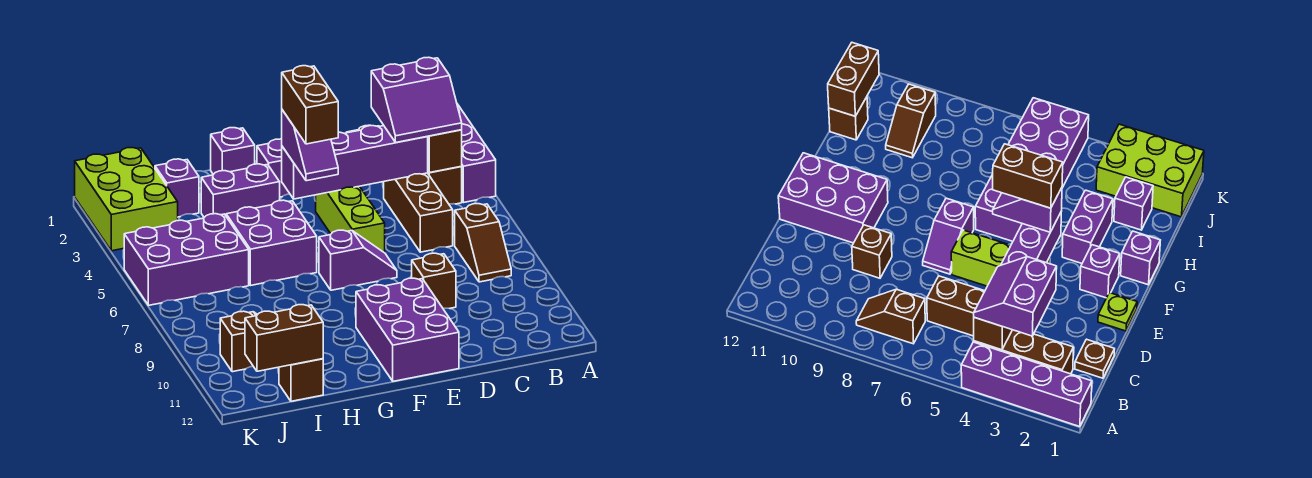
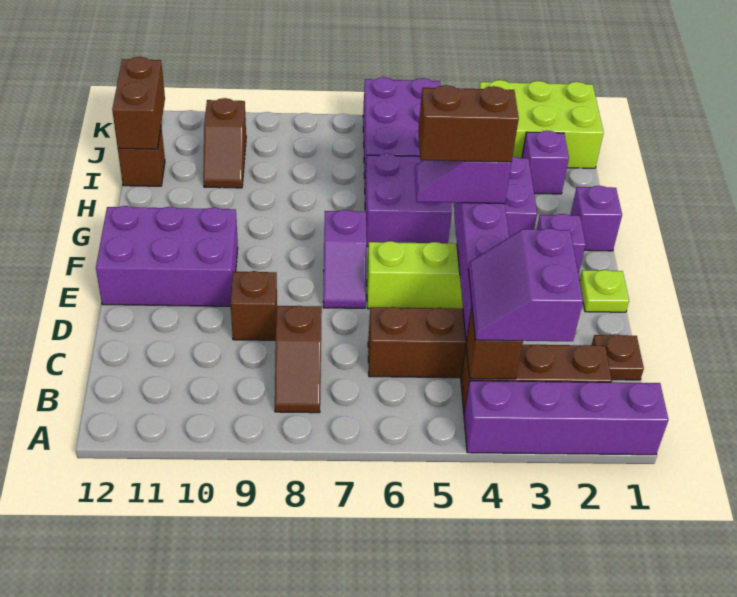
brown 1x2 slope [455,203,511,282] -> brown 1x2 slope turned to [275,306,322,413]

